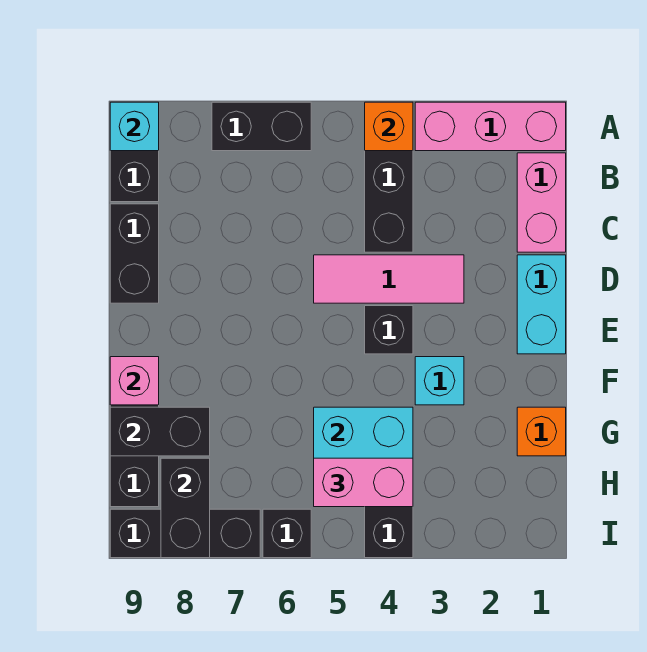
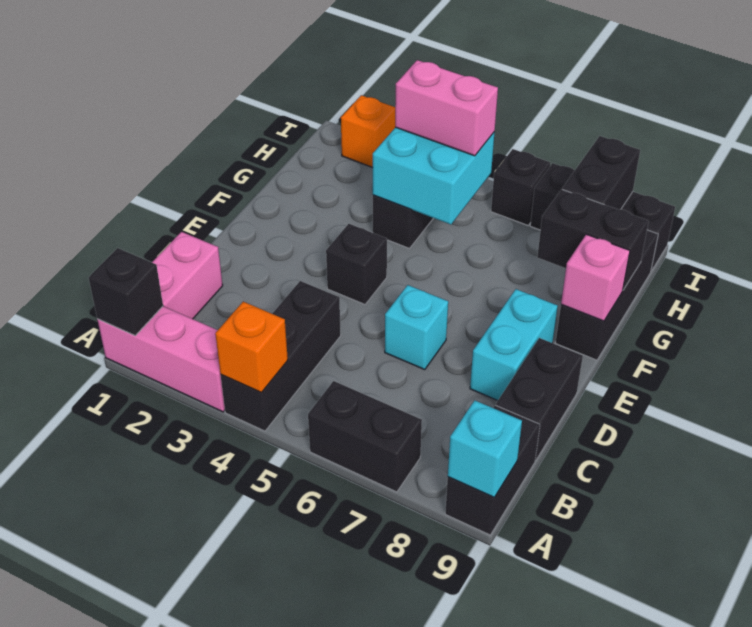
none -> black 1x1 brick [89,248,163,336]
cyan 1x2 brick [517,255,566,354] -> cyan 1x2 brick moved to [470,289,558,401]
pink 1x3 tile [314,255,464,303] -> none
cyan 1x1 brick [415,357,464,405] -> cyan 1x1 brick moved to [385,285,448,370]
orange 1x1 brick [517,407,566,456] -> orange 1x1 brick moved to [341,95,395,168]

